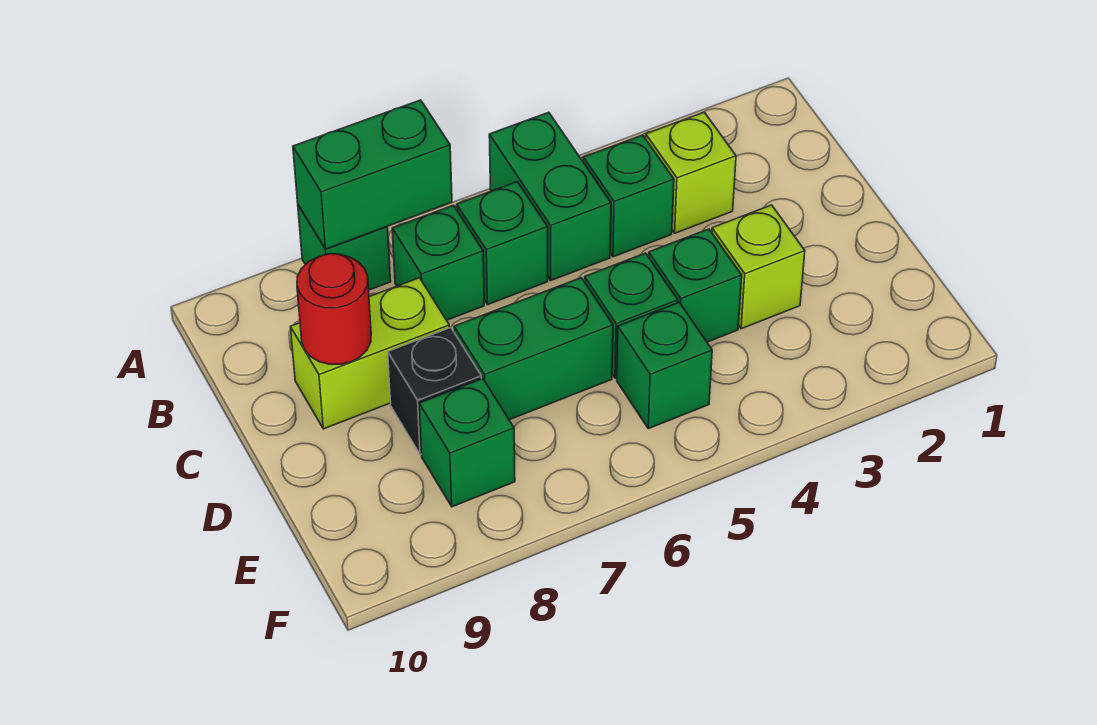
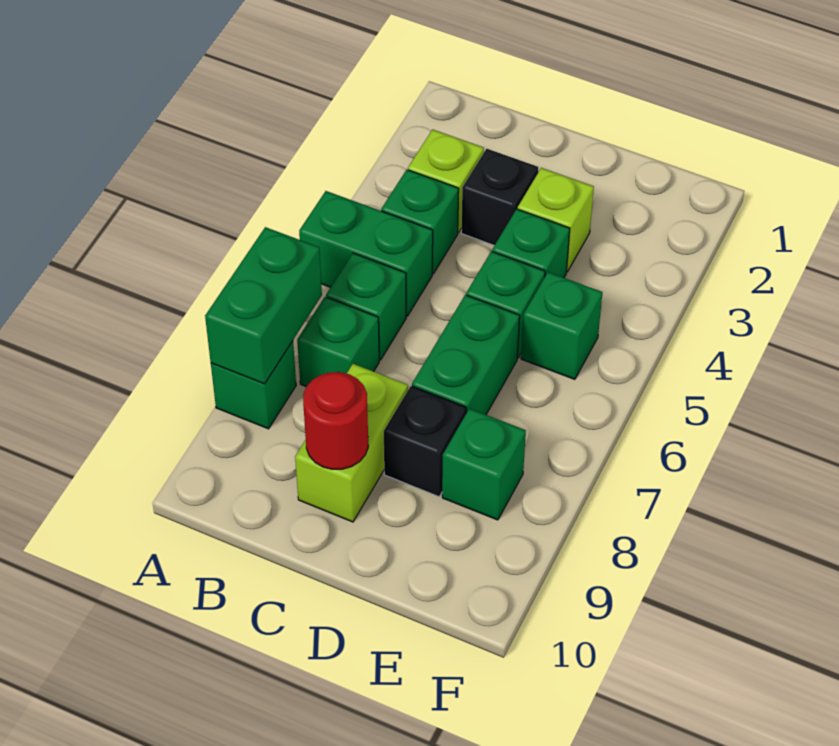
none -> black 1x1 brick [461,149,538,246]

